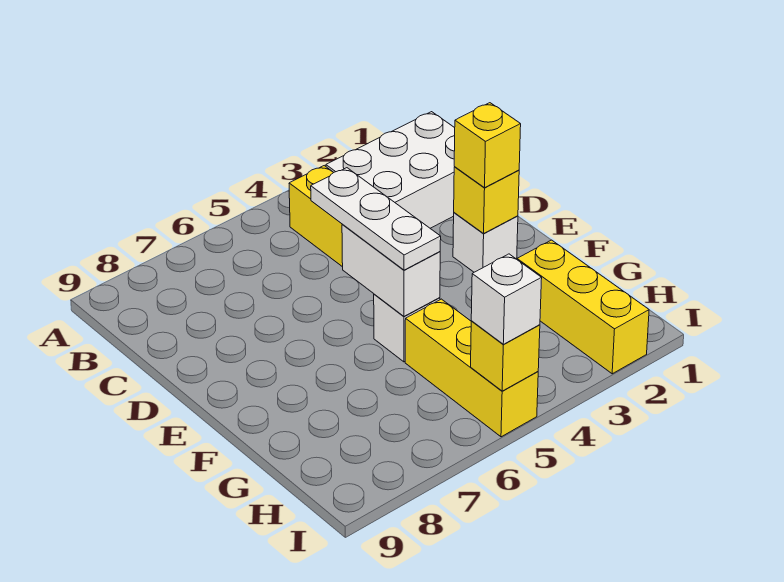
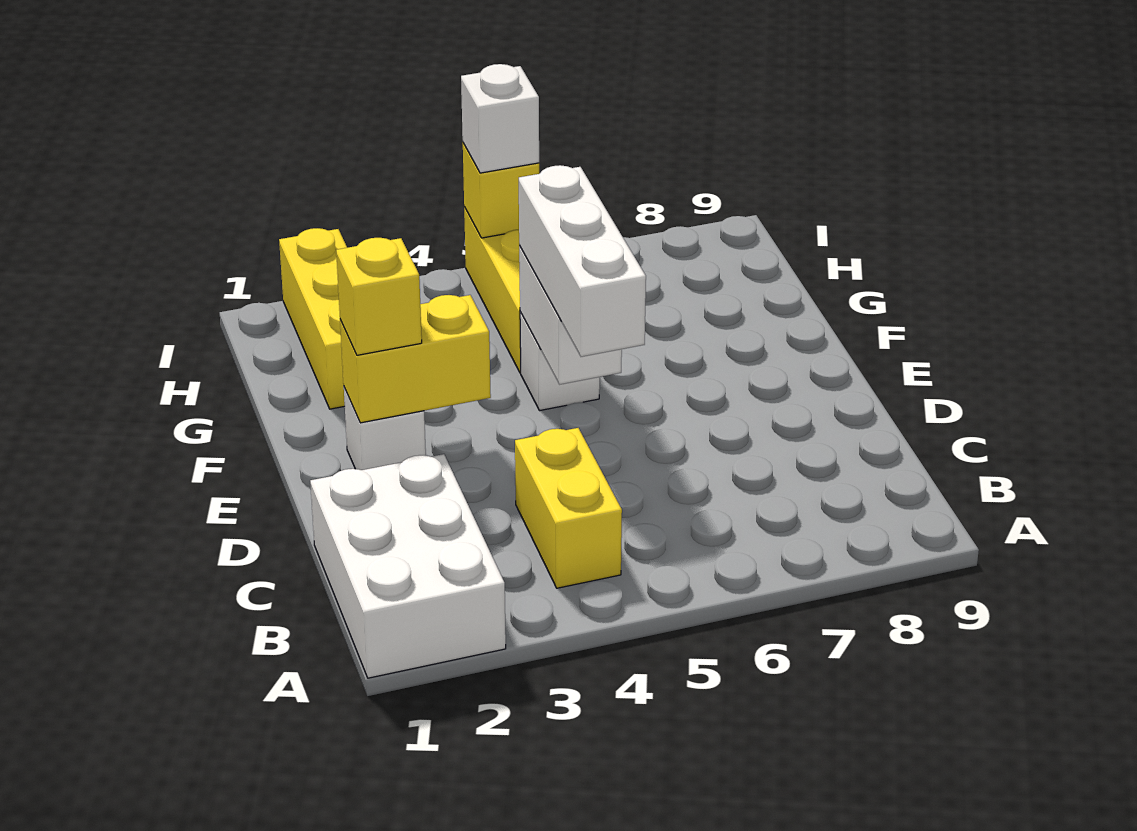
white 2x3 brick [326,112,455,228] -> white 2x3 brick turned to [310,454,506,678]
white 1x3 plate [311,168,441,270] -> white 1x3 brick [519,165,646,357]
yellow 1x1 brick [454,167,519,233] -> yellow 1x2 brick [340,295,491,423]

